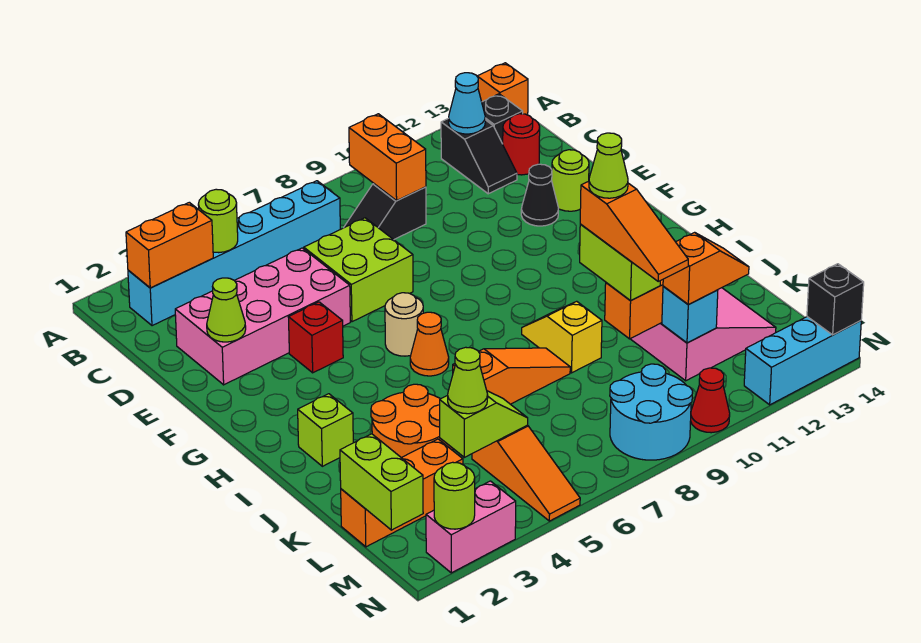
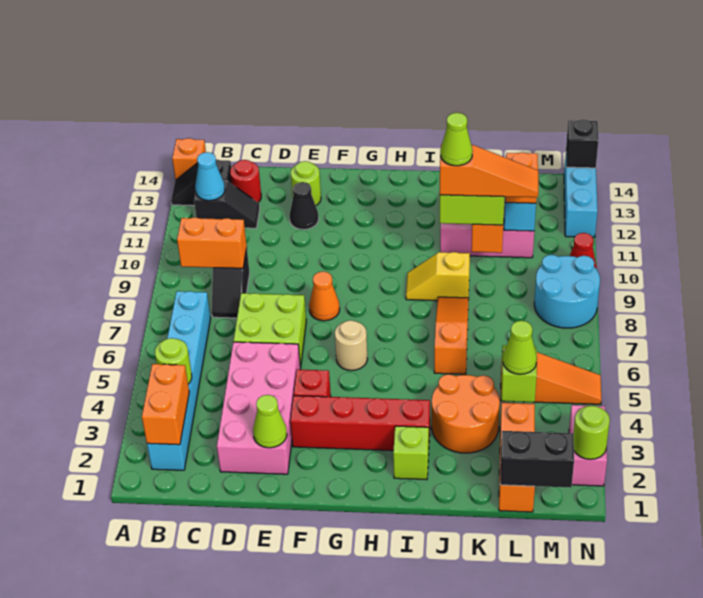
none -> red 1x4 brick [290,396,430,451]
orange 1x1 cone [410,312,449,376] -> orange 1x1 cone moved to [309,271,340,321]
lime 1x2 brick [340,434,423,530] -> black 1x2 brick [500,431,574,488]

